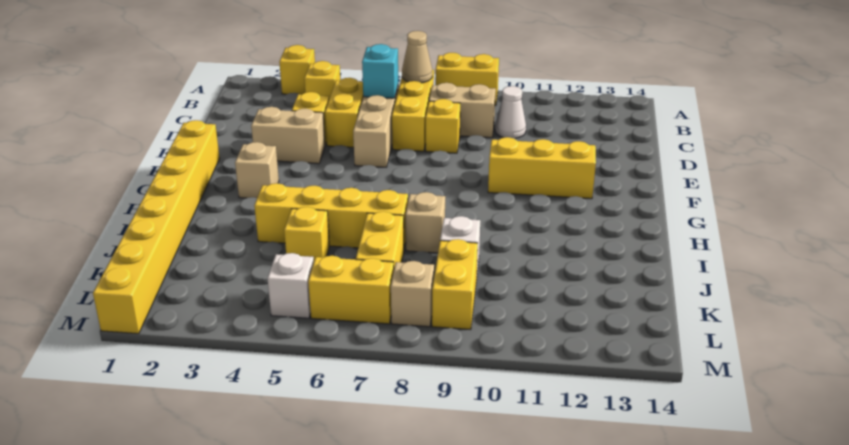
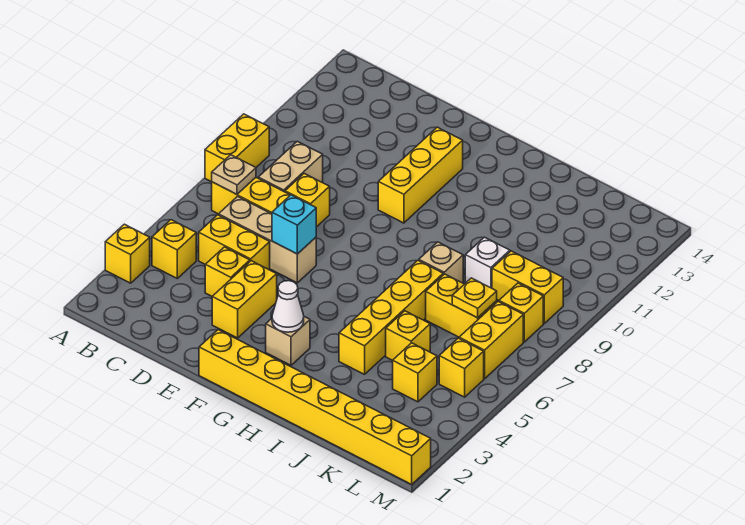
tan 1x1 cone [402,31,432,83] -> tan 1x1 plate [212,155,256,194]
cyan 1x1 brick [362,44,398,98] -> cyan 1x1 brick moved to [272,195,316,254]
white 1x1 cone [495,86,526,138] -> white 1x1 cone moved to [272,281,304,332]
tan 1x2 brick [251,107,325,164] -> yellow 1x2 brick [212,261,277,338]
none -> yellow 1x1 brick [393,343,437,402]
none -> yellow 1x1 plate [452,278,497,318]
white 1x1 brick [267,253,314,318] -> yellow 1x1 brick [439,338,484,397]
tan 1x1 brick [391,261,434,327] -> yellow 1x1 brick [499,283,543,342]

